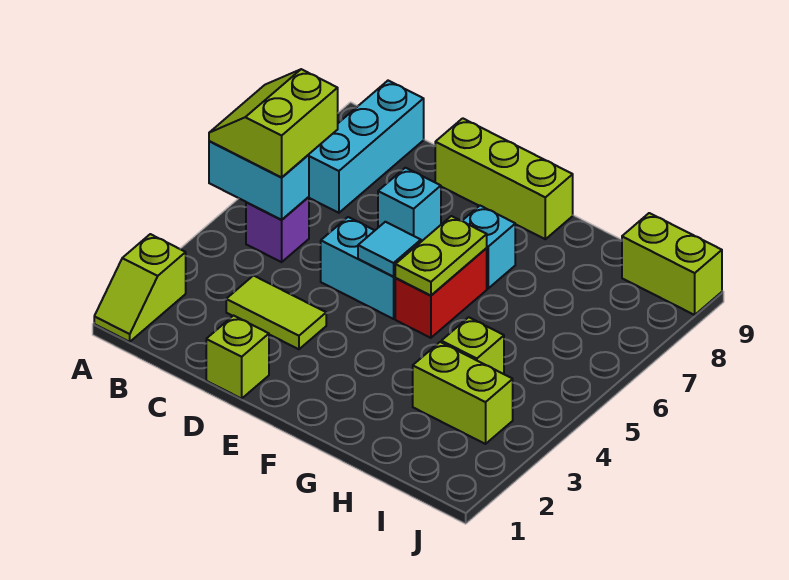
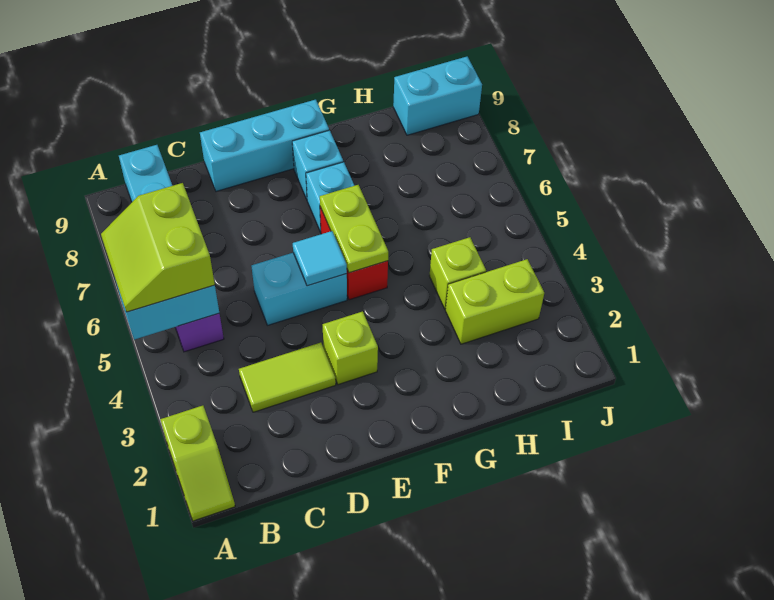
lime 1x1 brick [206,316,269,399] -> lime 1x1 brick moved to [322,311,378,385]
cyan 1x1 brick [378,168,441,242] -> cyan 1x1 brick moved to [292,130,343,199]
lime 1x3 brick [435,118,573,239] -> cyan 1x3 brick [200,100,329,191]
lime 1x2 brick [622,213,722,315] -> cyan 1x2 brick [393,57,482,135]

